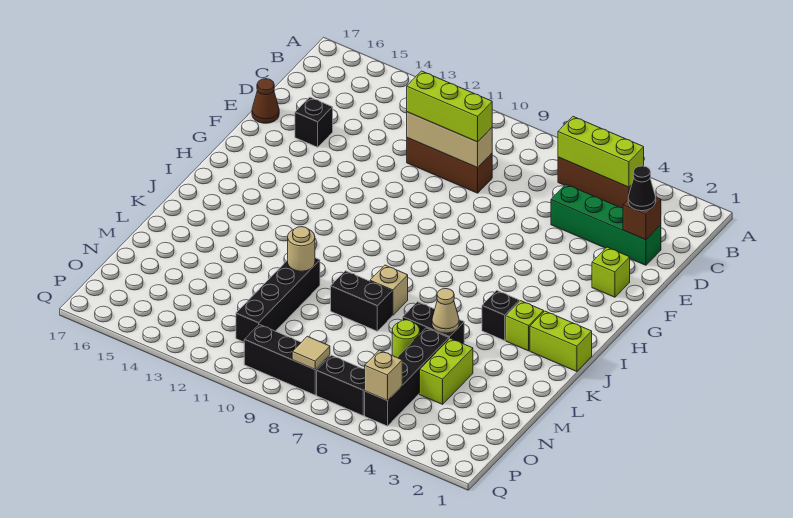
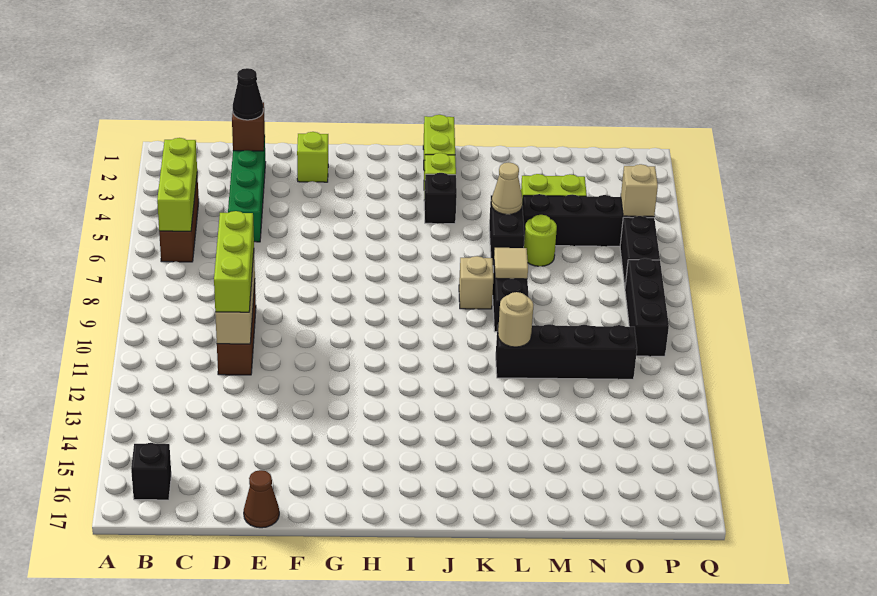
black 1x1 brick [295,97,333,147] -> black 1x1 brick moved to [131,443,171,500]
tan 1x1 tile [292,336,330,369] -> tan 1x1 tile moved to [494,248,528,279]

